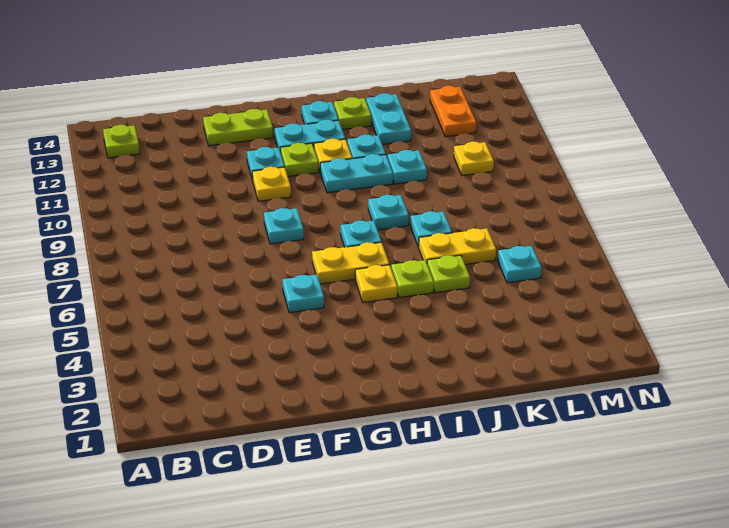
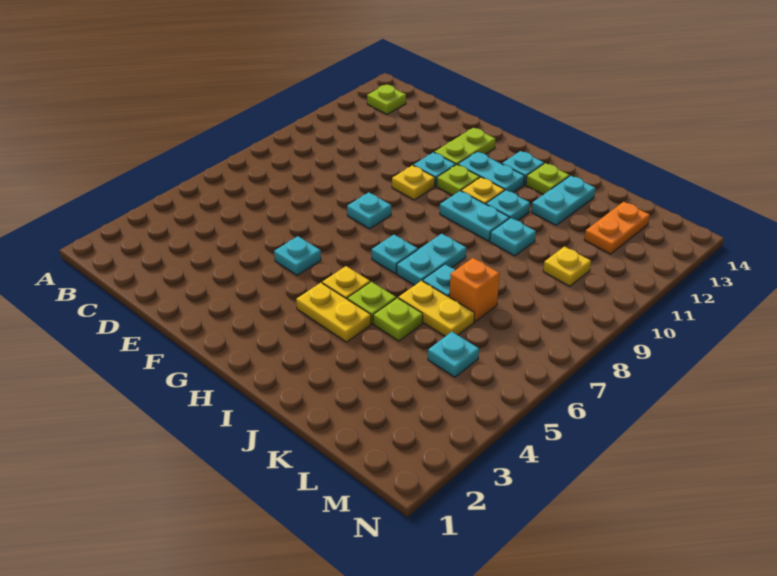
lime 1x2 plate [203,109,273,146] -> lime 1x2 plate turned to [434,128,496,165]
yellow 1x2 plate [312,242,389,284] -> yellow 1x2 plate moved to [296,283,371,342]
cyan 1x1 plate [368,195,409,230] -> cyan 1x2 plate [397,234,466,285]
none -> orange 1x1 brick [449,258,500,322]

